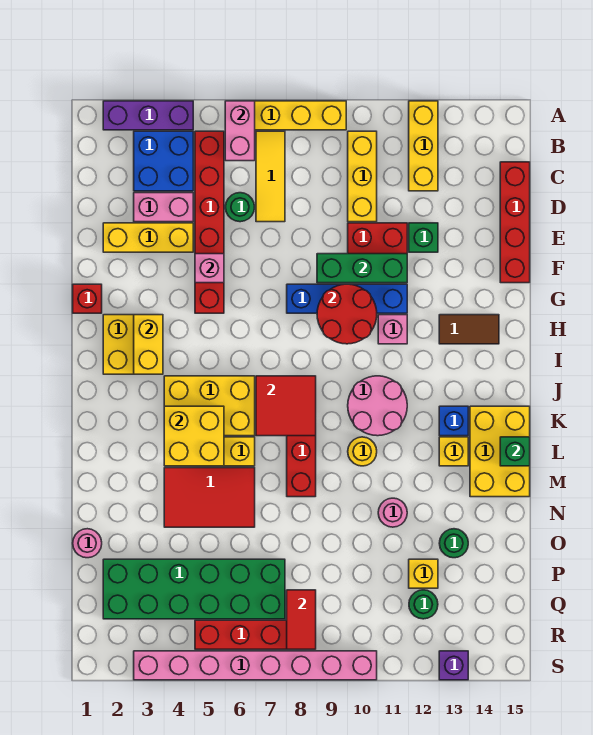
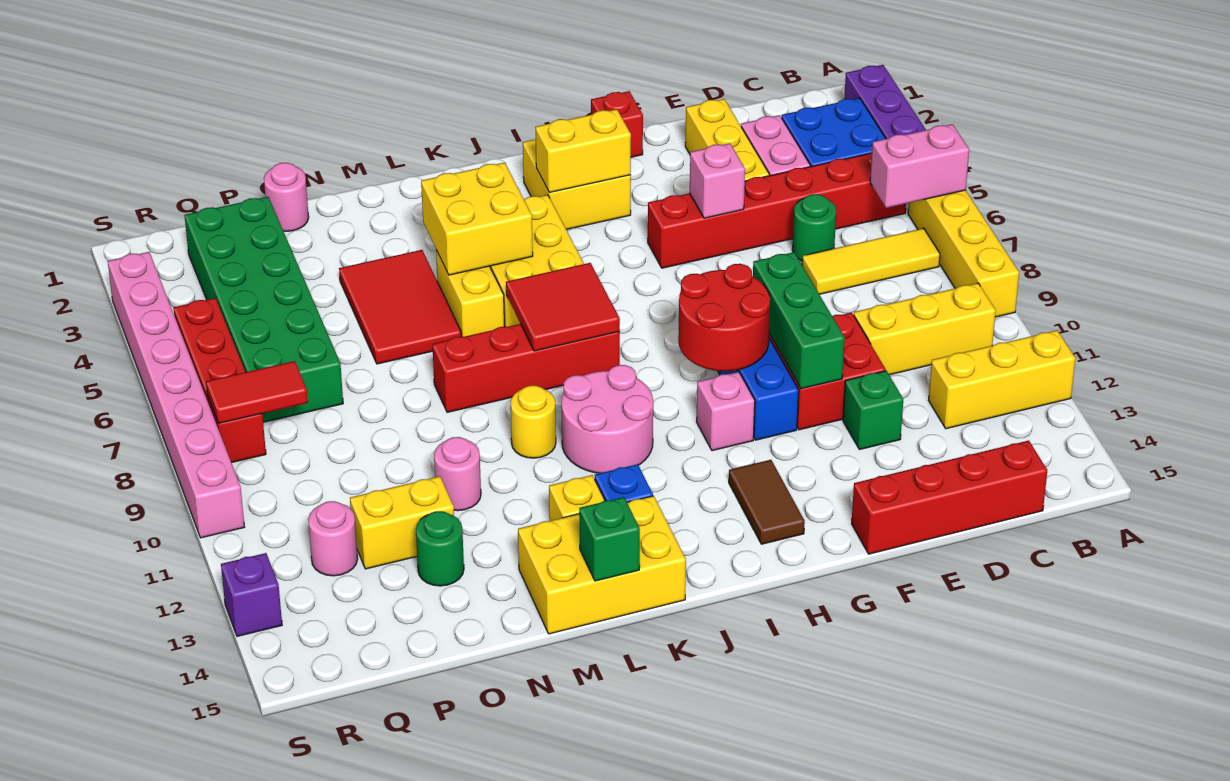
yellow 1x1 brick [409,559,438,588] -> yellow 1x2 brick [350,476,454,569]
green 1x1 round brick [409,590,438,619] -> pink 1x1 round brick [308,501,358,576]

